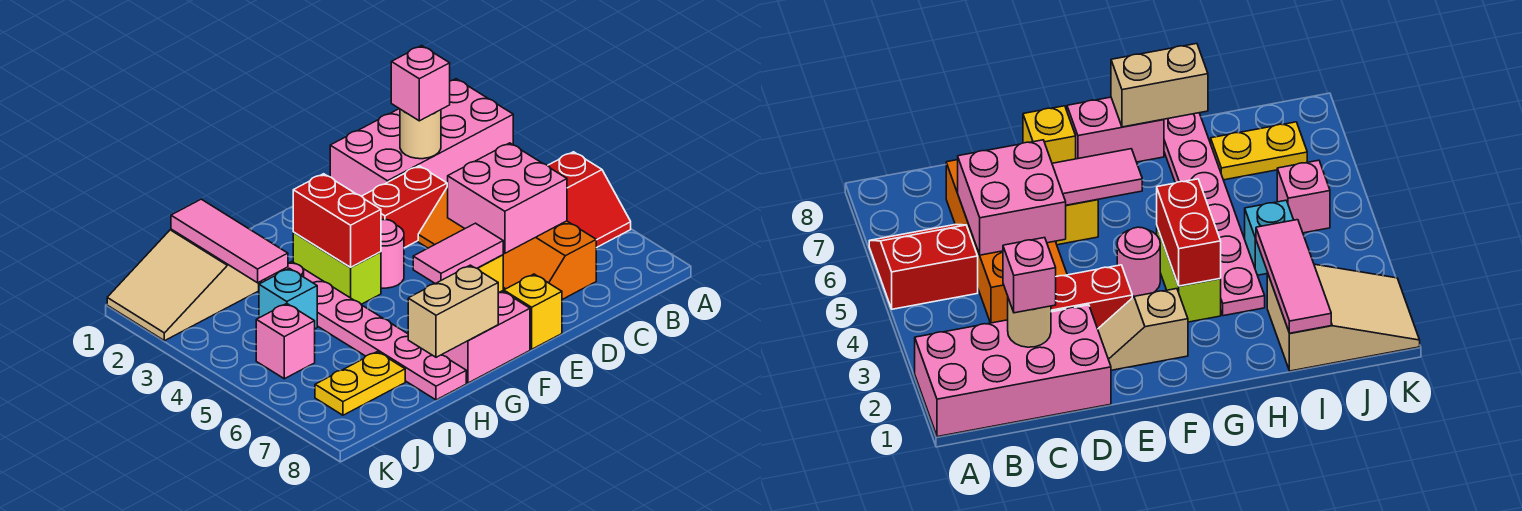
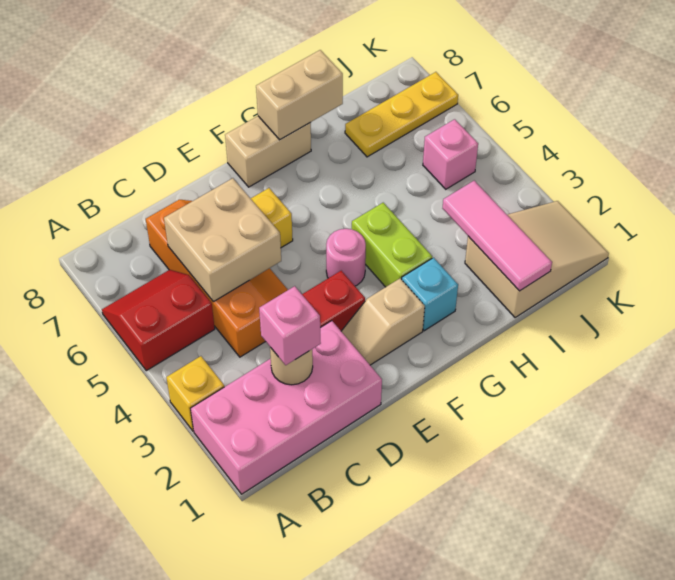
pink 2x2 brick [447,143,567,253] -> tan 2x2 brick [164,178,281,302]
pink 1x2 tile [413,223,503,284] -> none
yellow 1x1 brick [503,274,562,349] -> yellow 1x1 brick moved to [166,356,224,431]
pink 1x2 brick [442,291,530,383] -> tan 1x2 brick [225,116,311,187]
red 1x2 brick [293,174,381,267] -> none
pink 1x6 plate [261,262,466,400] -> none
cyan 1x1 brick [259,268,317,329] -> cyan 1x1 brick moved to [402,258,458,331]
yellow 1x2 plate [315,352,405,415] -> yellow 1x3 plate [345,72,458,157]

